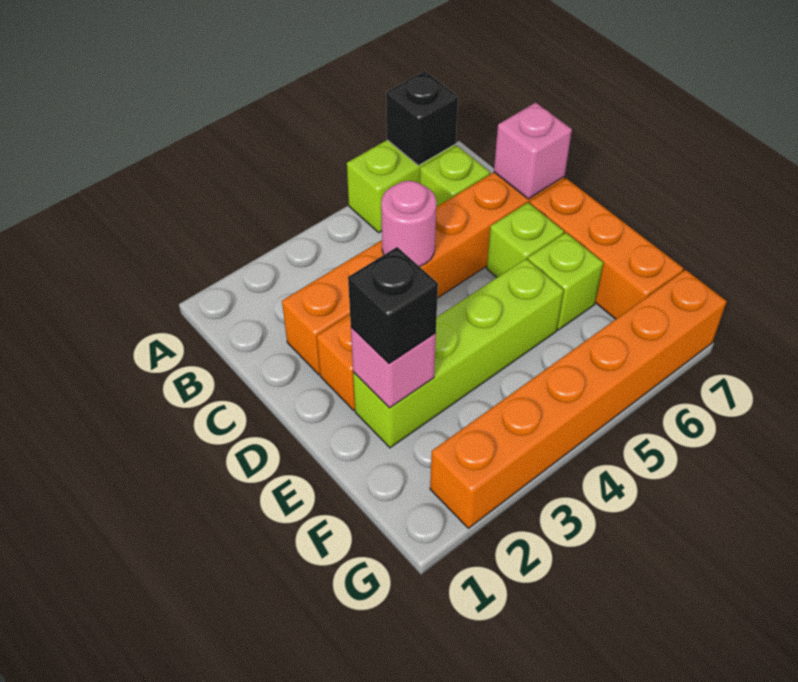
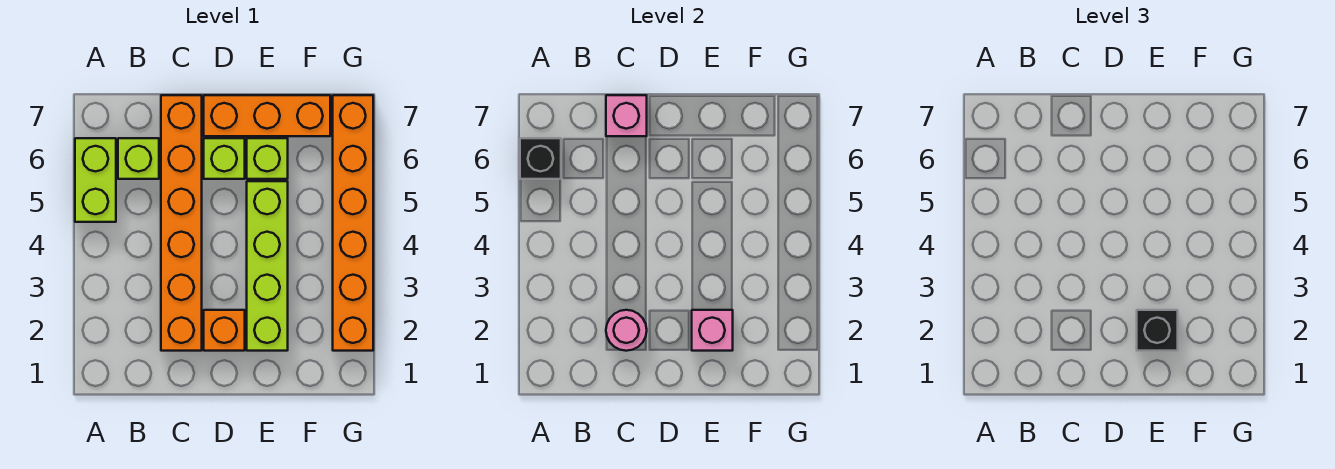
pink 1x1 round brick [381,181,436,267] -> pink 1x1 round brick moved to [606,310,647,351]

